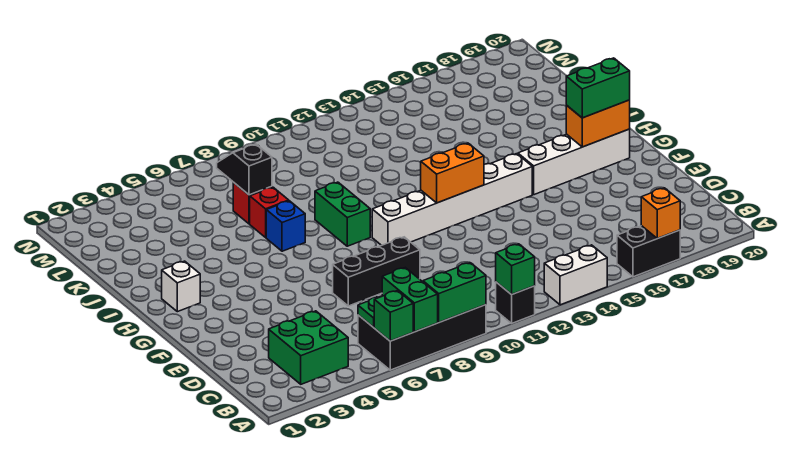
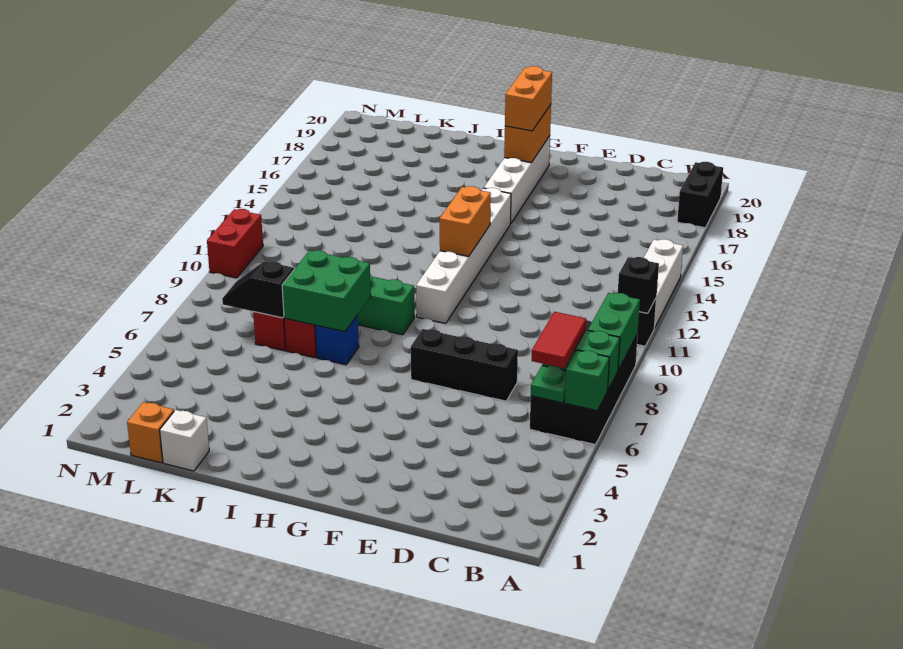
green 1x1 brick [496,244,535,295] -> black 1x1 brick [618,257,659,313]
white 1x2 brick [544,245,607,305] -> white 1x3 brick [644,239,683,328]
black 1x2 brick [617,226,680,277] -> black 1x2 brick moved to [677,162,723,228]
orange 1x1 brick [641,188,680,238] -> orange 1x1 brick moved to [127,402,174,463]
green 2x2 brick [269,311,348,384] -> green 2x2 brick moved to [282,250,371,332]
none -> red 1x2 tile [532,312,586,368]
black 1x3 brick [333,237,420,306] -> black 1x3 brick turned to [411,329,518,401]
green 1x2 brick [566,58,630,118] -> orange 1x2 brick [505,66,552,131]
white 1x1 brick [162,261,200,312] -> white 1x1 brick moved to [160,410,209,471]
none -> red 1x2 brick [207,209,263,278]

